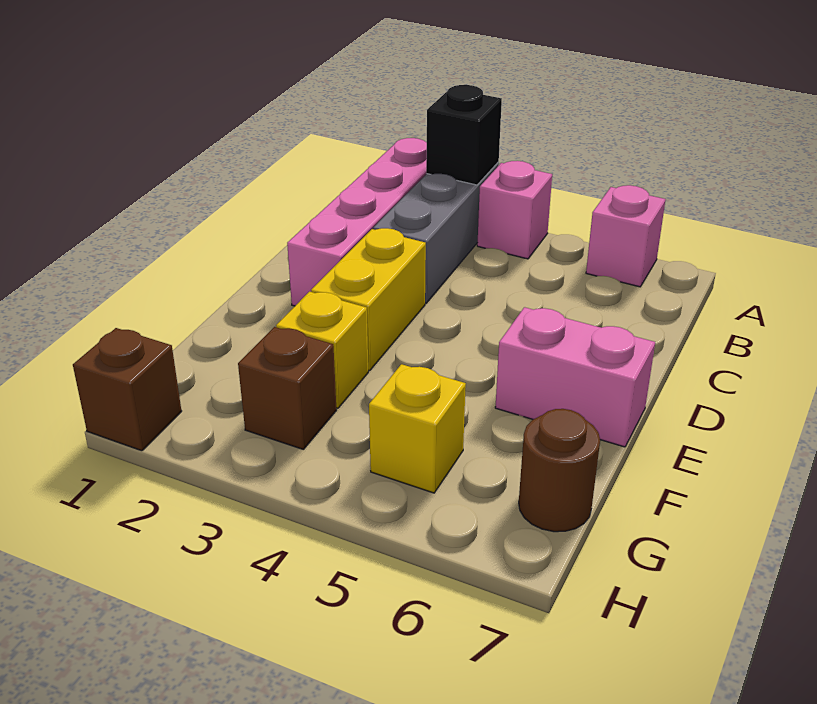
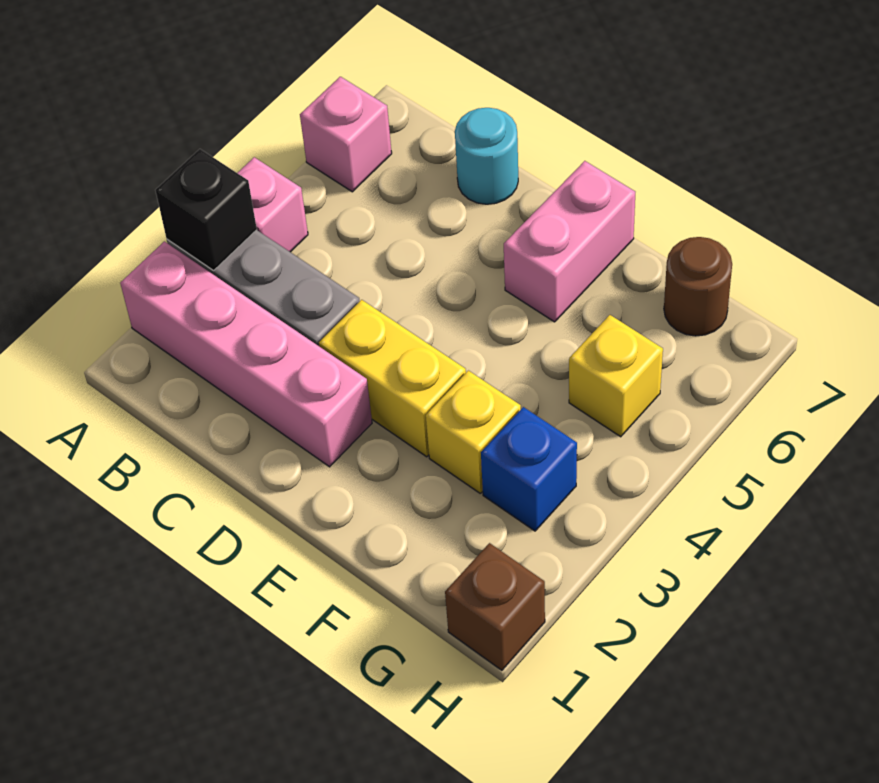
none -> cyan 1x1 round brick [455,108,518,204]
brown 1x1 brick [238,327,336,450] -> blue 1x1 brick [481,407,577,531]

